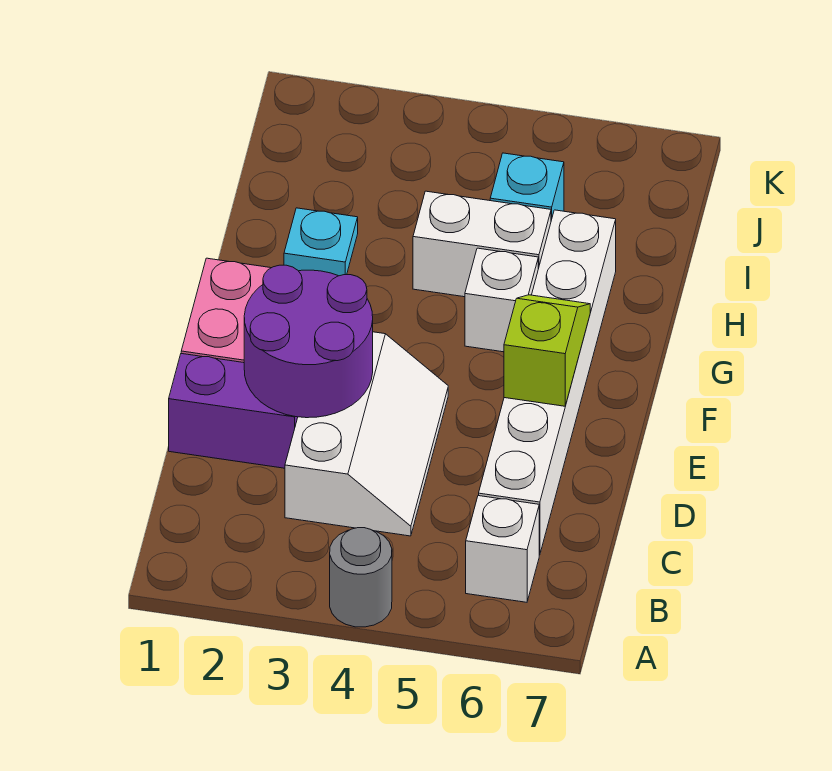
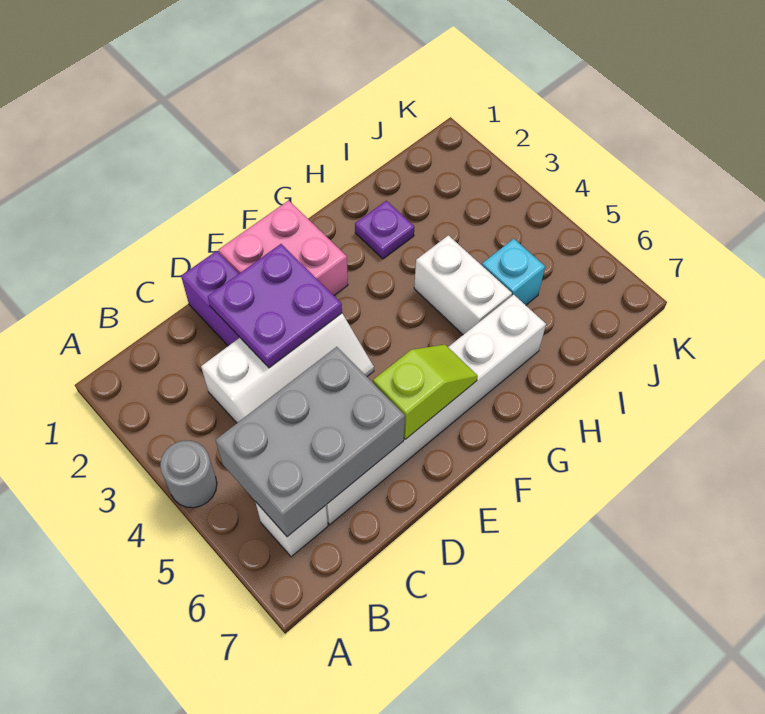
none -> grey 2x3 brick [216,347,405,537]
purple 2x2 round brick [244,265,373,418] -> purple 2x2 plate [208,244,342,368]
white 1x1 brick [465,248,538,352] -> none
cyan 1x1 plate [284,208,358,276] -> purple 1x1 plate [355,201,414,259]

